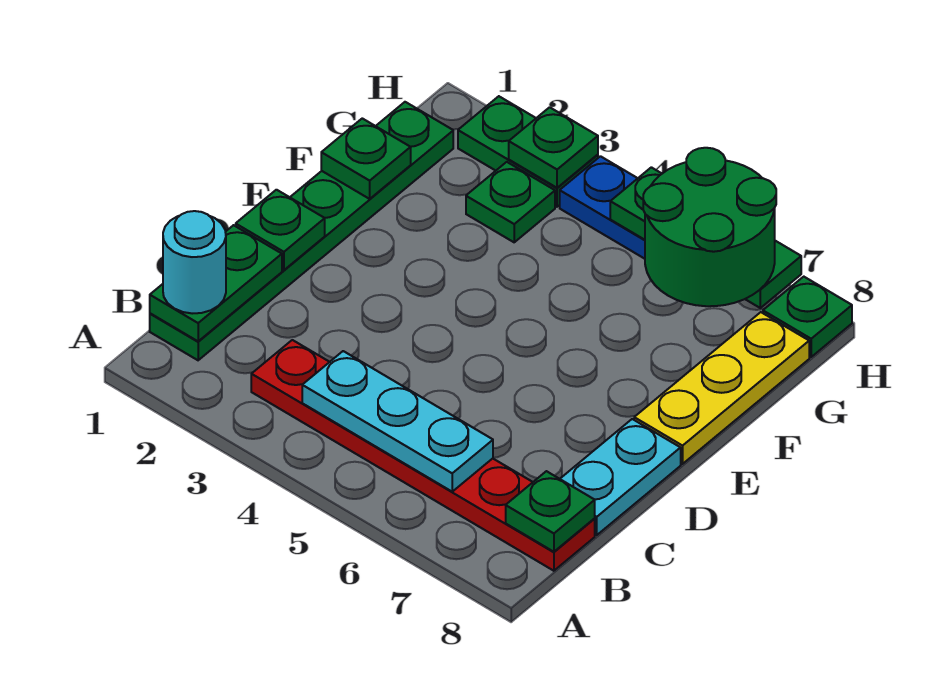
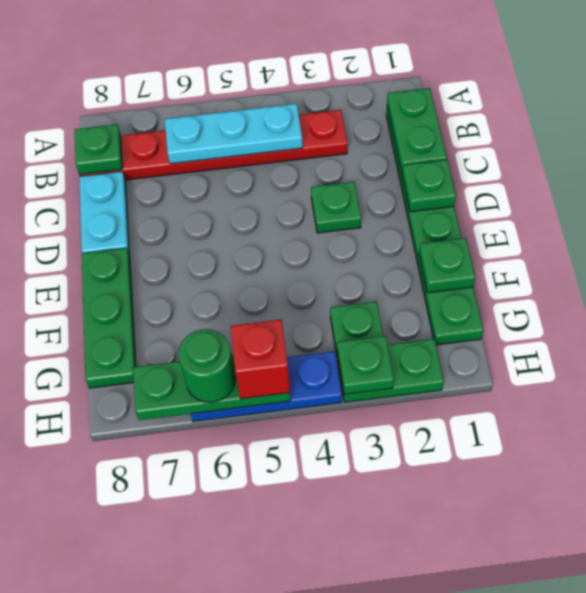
cyan 1x1 round brick [163,211,226,314] -> none
yellow 1x3 plate [634,312,809,464] -> green 1x3 plate [82,248,136,388]
green 2x2 round brick [643,148,776,306] -> green 1x1 round brick [178,329,235,402]
none -> red 1x1 brick [231,320,290,399]
green 1x1 plate [763,277,852,357] -> green 1x1 plate moved to [311,182,361,233]

